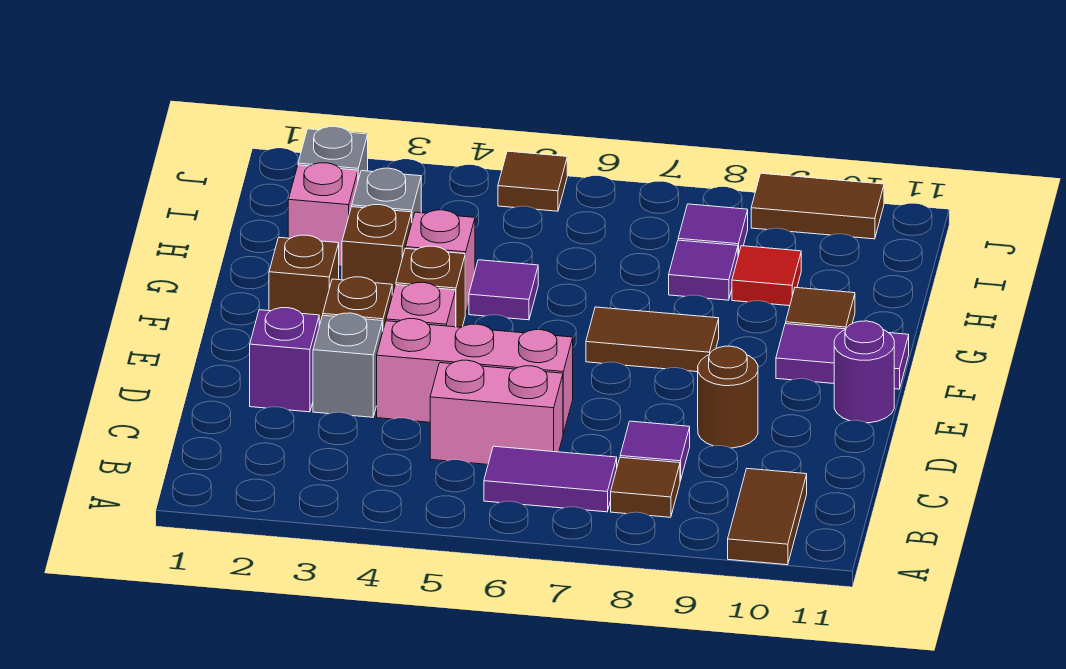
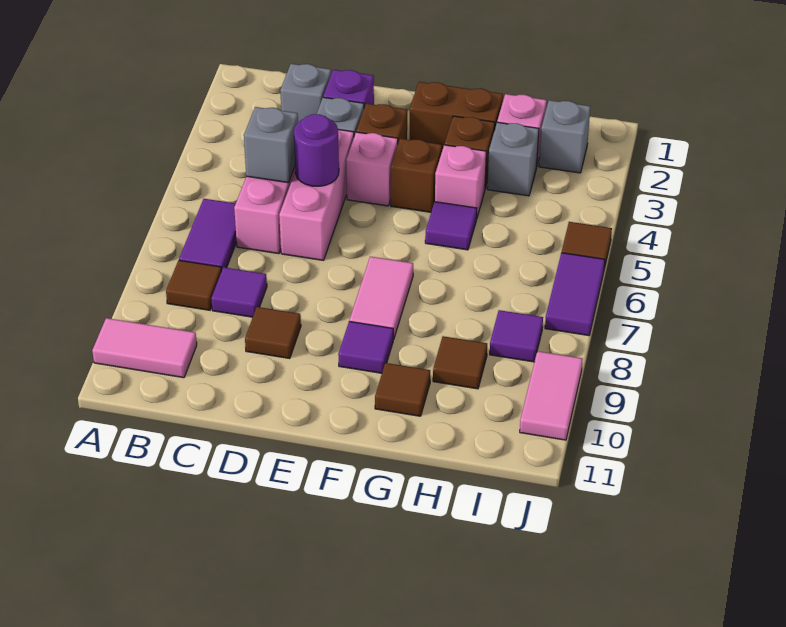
brown 1x2 tile [728,469,807,565] -> pink 1x2 tile [92,318,197,378]
none -> grey 1x1 brick [280,64,331,122]
none -> grey 1x1 brick [244,107,298,183]
brown 1x1 round brick [698,346,758,448] -> brown 1x1 tile [245,307,301,359]
purple 1x1 round brick [834,321,894,423] -> purple 1x1 round brick moved to [294,114,339,186]
brown 1x1 brick [269,235,339,326] -> brown 1x2 brick [410,82,503,150]
brown 1x2 tile [586,307,719,372] -> pink 1x2 tile [349,257,413,339]
purple 1x2 tile [776,324,909,389] -> purple 1x2 tile moved to [545,253,605,336]
purple 1x1 tile [669,240,738,300] -> purple 1x1 tile moved to [338,321,394,373]
red 1x1 tile [732,246,801,306] -> brown 1x1 tile [433,336,487,389]
brown 1x2 tile [751,173,884,239] -> pink 1x2 tile [520,351,583,440]

